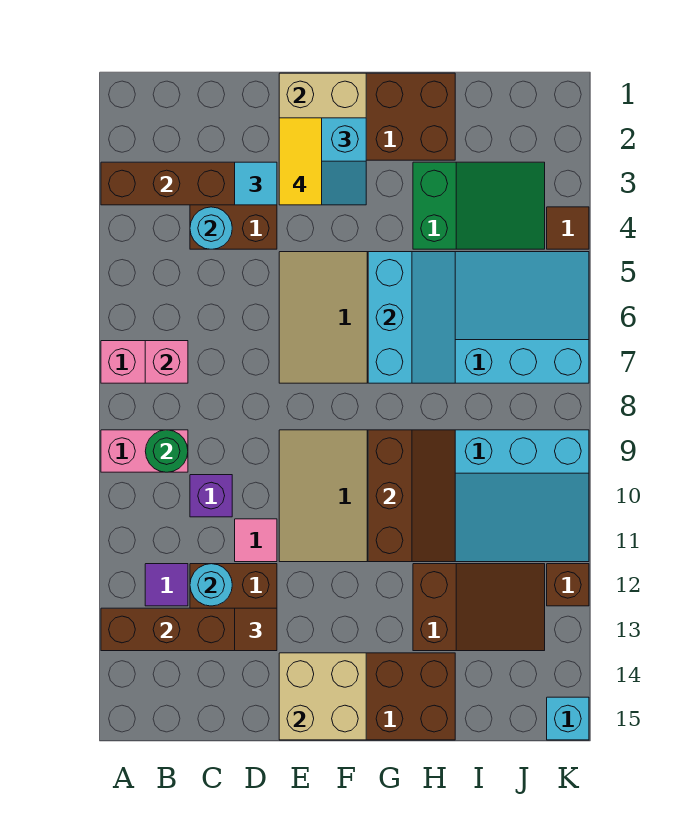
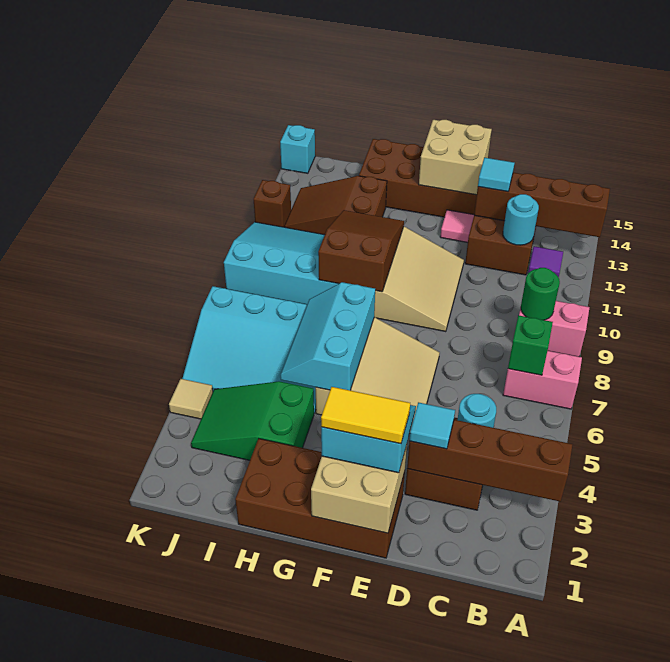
pink 1x1 brick [145,341,188,383] -> green 1x1 brick [508,315,553,375]
purple 1x1 brick [190,475,232,517] -> none
pink 1x1 tile [235,519,277,562] -> pink 1x1 tile moved to [440,210,474,242]
brown 1x1 tile [235,608,277,651] -> cyan 1x1 tile [478,158,514,192]
yellow 1x2 tile [279,118,322,205] -> yellow 1x2 tile turned to [321,387,410,444]
brown 2x3 slope [368,430,455,562] -> brown 2x3 slope turned to [318,210,404,292]
brown 1x1 tile [547,207,589,249] -> tan 1x1 tile [169,379,213,419]

